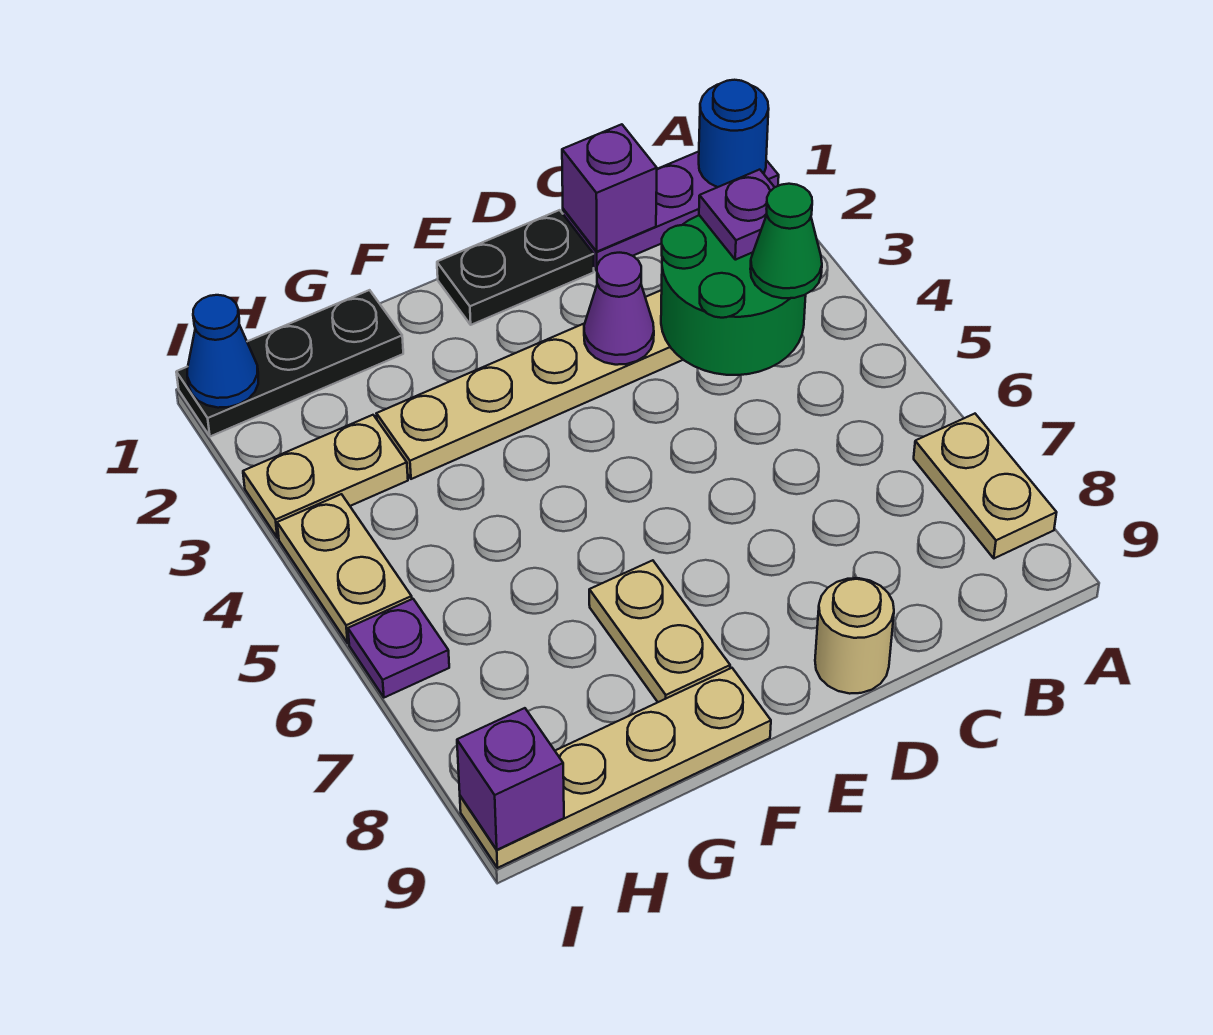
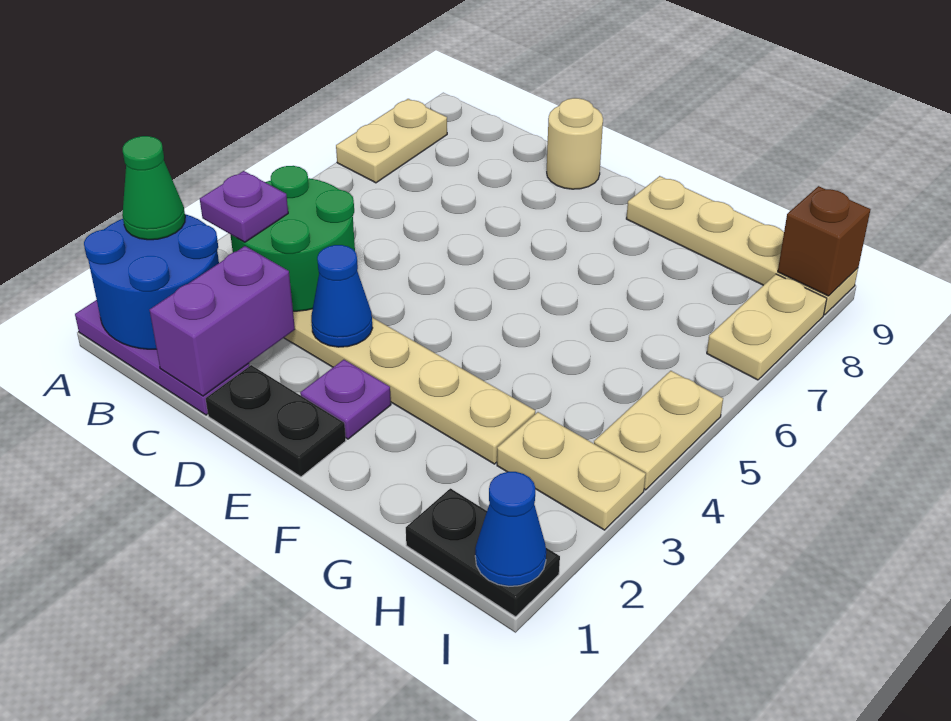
blue 1x1 round brick [699,80,769,187] -> blue 2x2 round brick [84,214,219,349]
green 1x1 cone [750,184,822,298] -> green 1x1 cone moved to [122,136,185,240]
purple 1x1 brick [562,124,657,252] -> purple 1x2 brick [150,246,295,396]
purple 1x1 cone [584,253,654,365] -> blue 1x1 cone [311,245,372,347]
tan 1x2 plate [589,560,730,702] -> tan 1x2 plate moved to [707,274,827,380]
black 1x3 plate [176,290,403,436] -> black 1x2 plate [406,488,560,617]
purple 1x1 plate [348,599,449,698] -> purple 1x1 plate moved to [300,360,391,439]
purple 1x1 brick [457,708,564,850] -> brown 1x1 brick [778,186,870,296]

